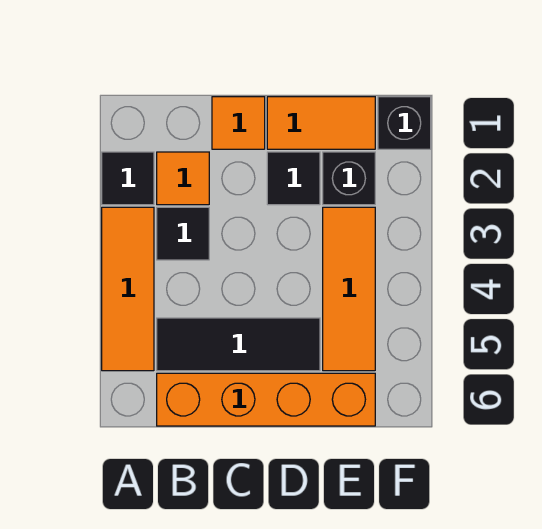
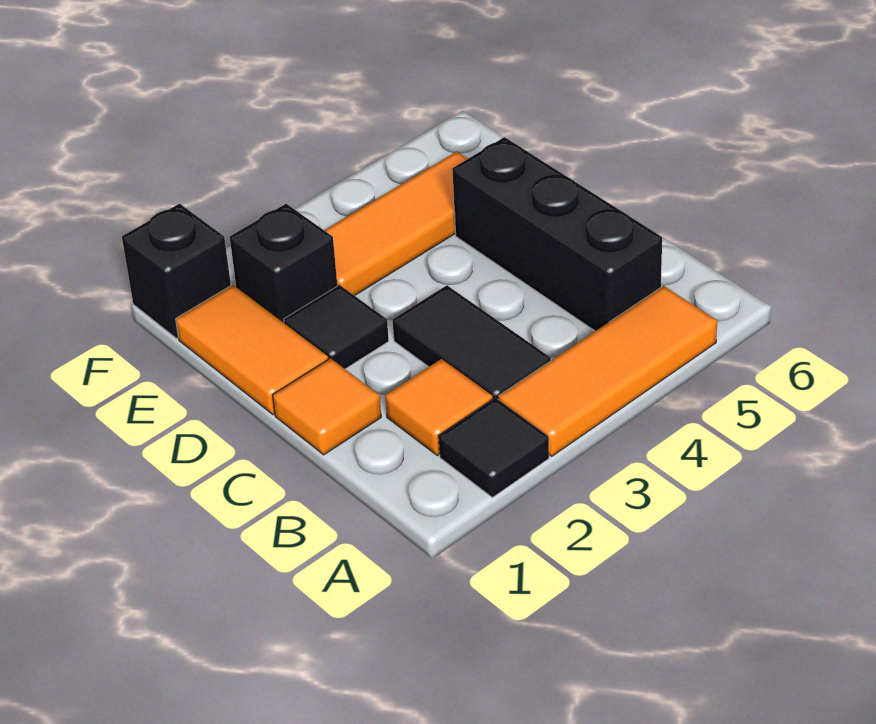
black 1x1 tile [157,207,209,260] -> black 1x2 tile [392,285,551,399]
black 1x3 tile [157,318,320,371] -> black 1x3 brick [452,137,662,331]
orange 1x4 brick [157,373,375,426] -> none

